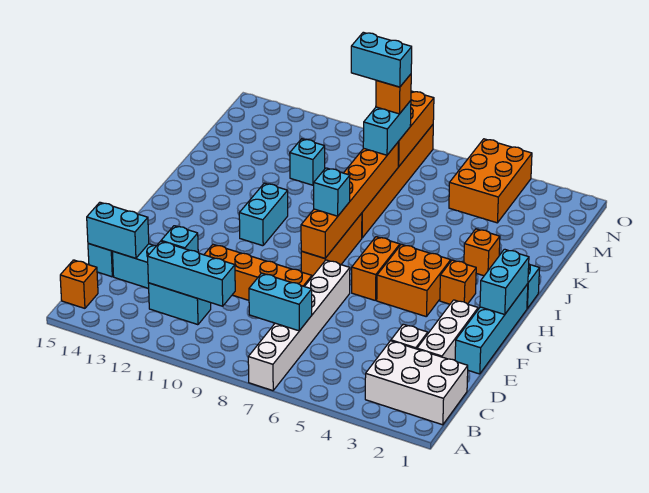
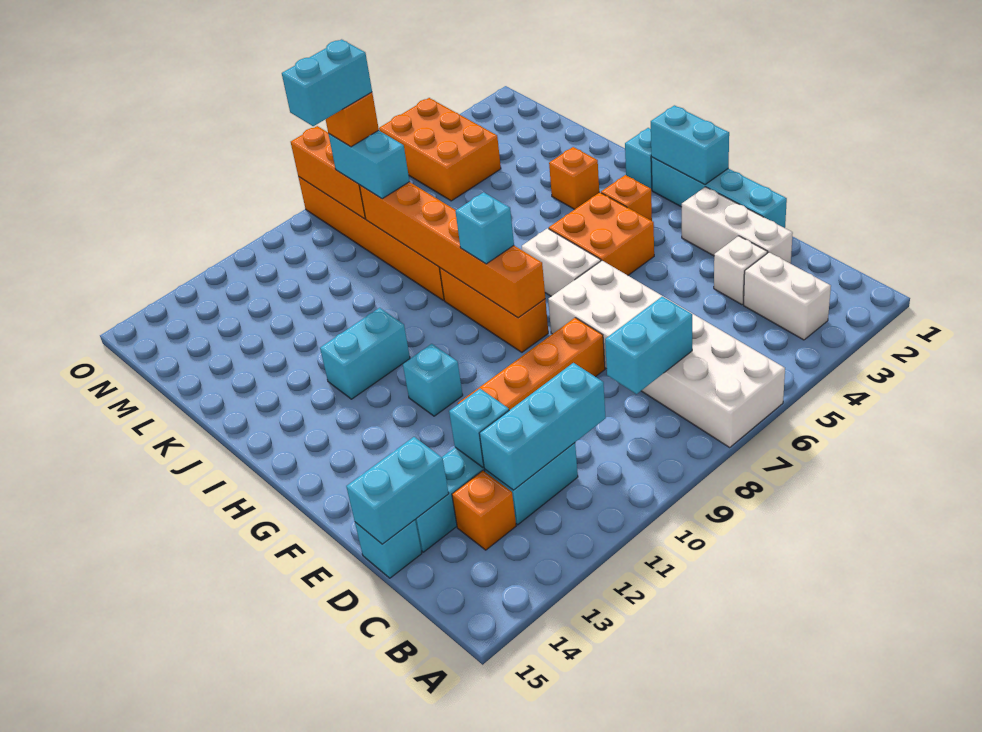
white 1x6 brick [248,260,350,391] -> white 2x6 brick [548,261,785,447]
white 2x3 brick [365,341,468,425] -> white 1x2 brick [744,252,831,340]
orange 1x1 brick [60,260,98,308] -> orange 1x1 brick moved to [452,471,516,550]
orange 1x2 brick [352,237,400,301] -> white 1x2 brick [522,228,601,296]
cyan 1x2 brick [239,183,288,246] -> cyan 1x2 brick turned to [320,308,410,399]
cyan 1x1 brick [290,139,325,185] -> cyan 1x1 brick moved to [403,344,463,416]

